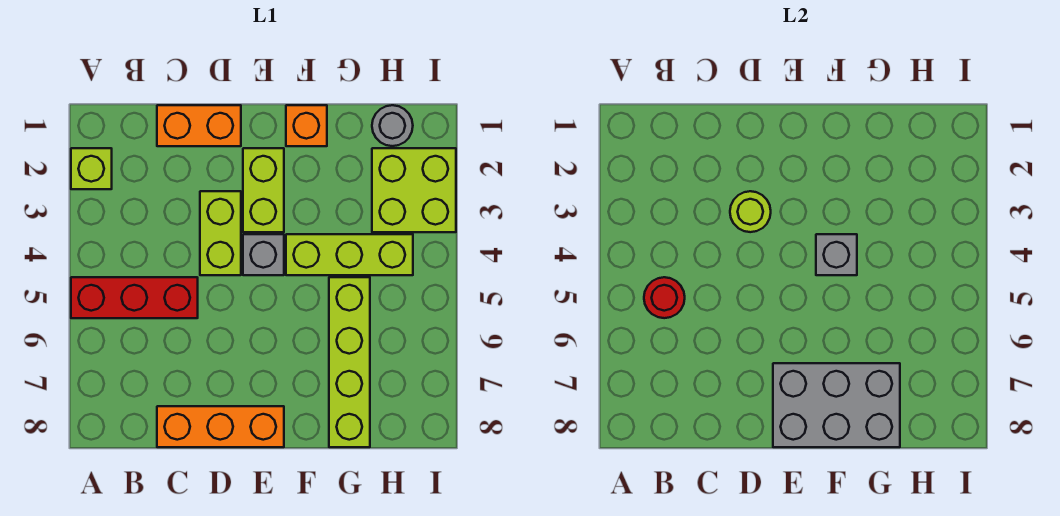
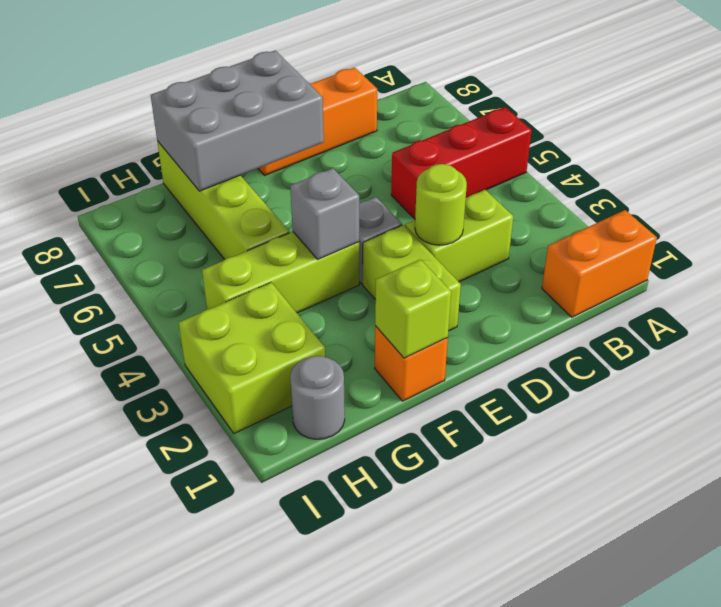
lime 1x1 brick [71,148,112,189] -> lime 1x1 brick moved to [375,259,451,358]
red 1x1 round brick [644,277,685,318] -> none
orange 1x2 brick [157,105,241,146] -> orange 1x2 brick moved to [542,210,657,317]
lime 1x2 brick [200,191,241,275] -> lime 1x2 brick turned to [405,190,513,282]

